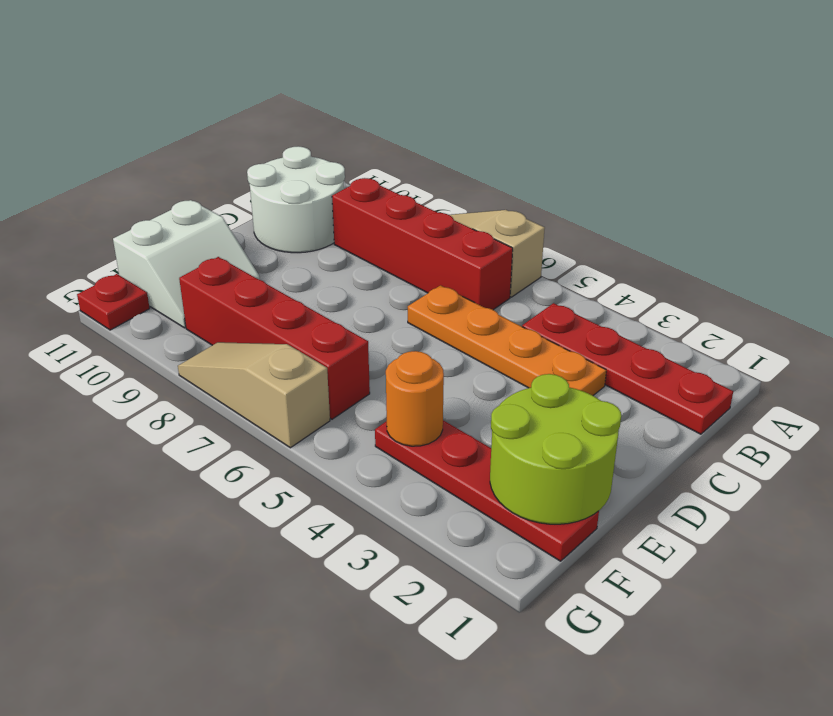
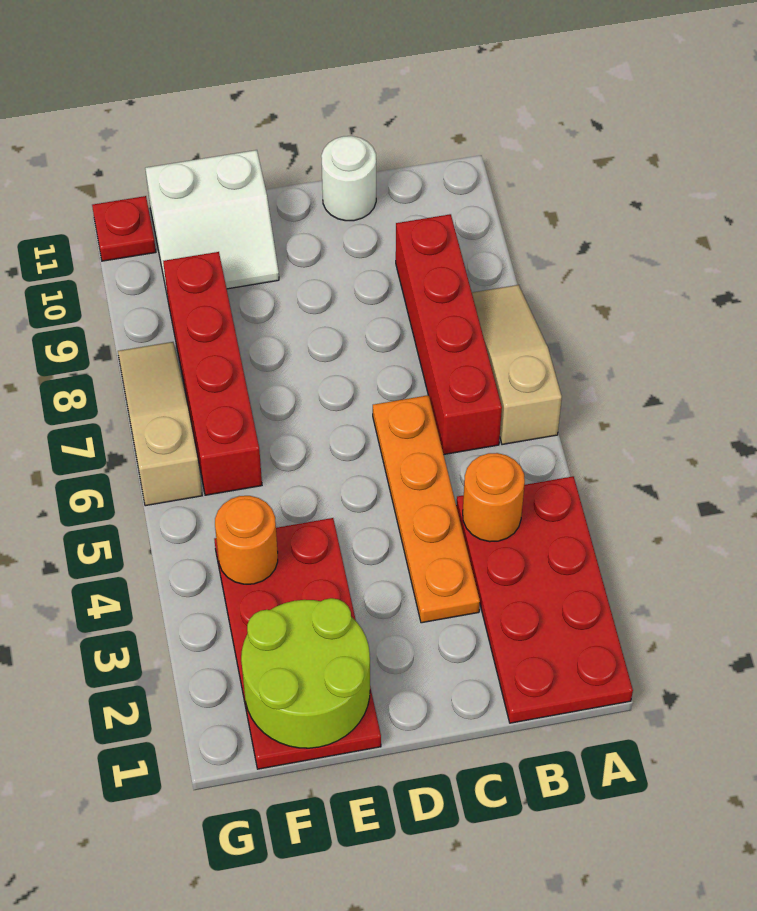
red 1x4 plate [522,303,733,434] -> red 2x4 plate [456,476,633,723]
none -> orange 1x1 round brick [463,453,525,542]
white 2x2 round brick [247,146,345,253] -> white 1x1 round brick [321,136,376,221]
red 1x4 plate [375,420,599,561] -> red 2x4 plate [214,518,381,769]

